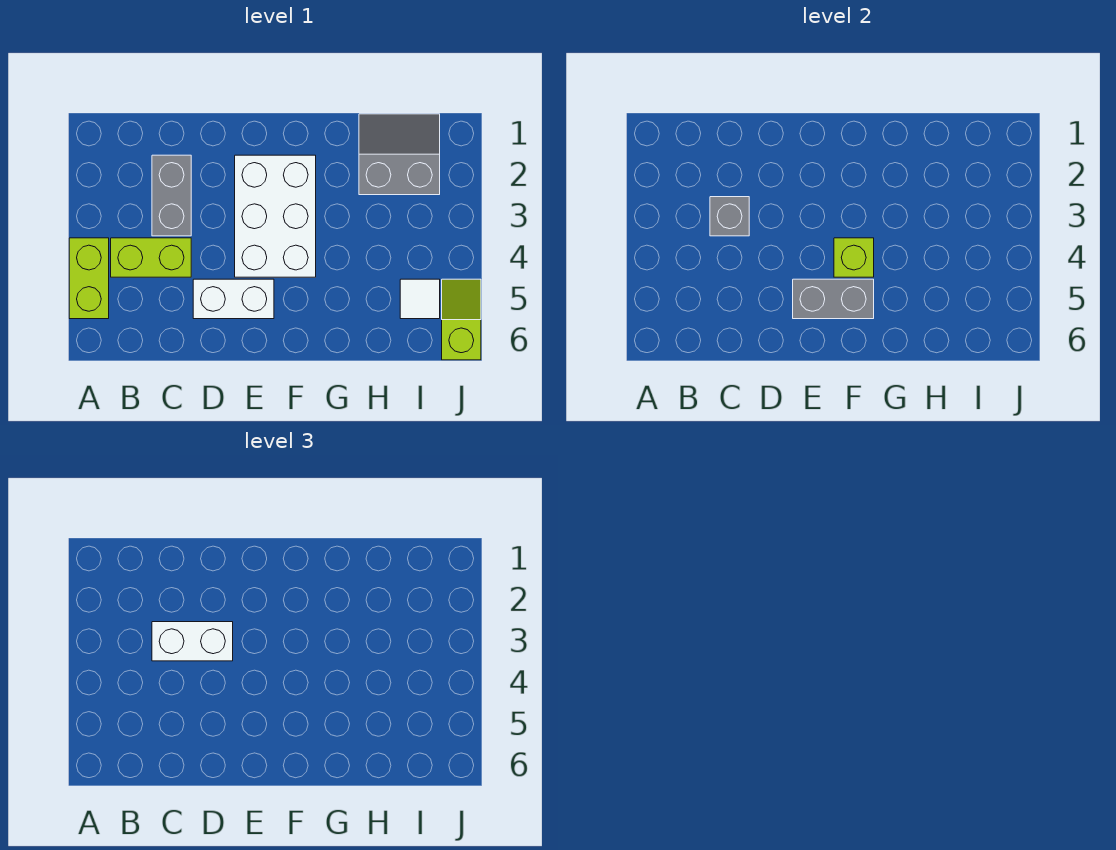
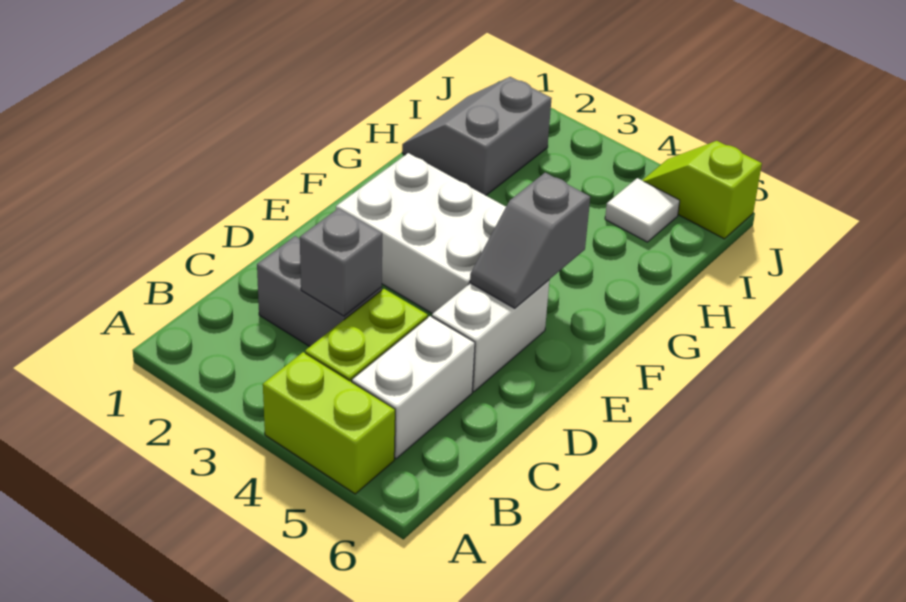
white 1x2 brick [152,622,233,661] -> white 1x2 brick moved to [352,316,475,459]
grey 1x2 brick [793,279,874,319] -> grey 1x2 slope [470,173,590,308]
lime 1x1 brick [834,238,874,277] -> none

